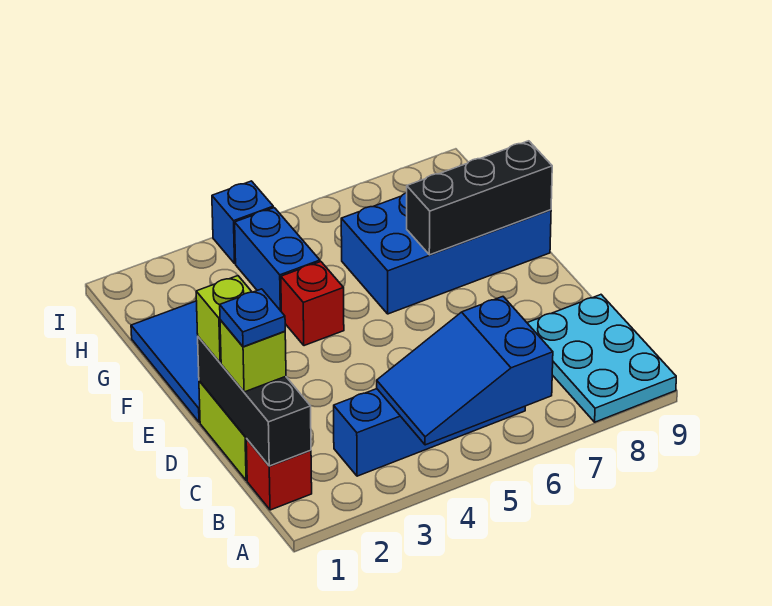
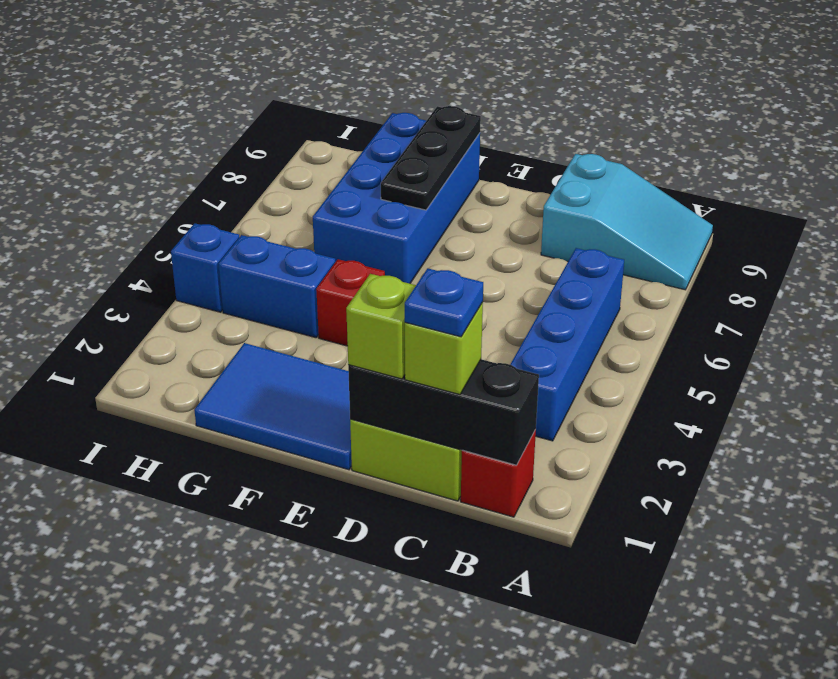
blue 2x3 slope [377,297,553,445] -> none
cyan 2x3 plate [527,295,676,422] -> cyan 2x3 slope [541,154,713,290]
black 1x3 brick [407,141,552,255] -> black 1x3 plate [381,106,481,210]

